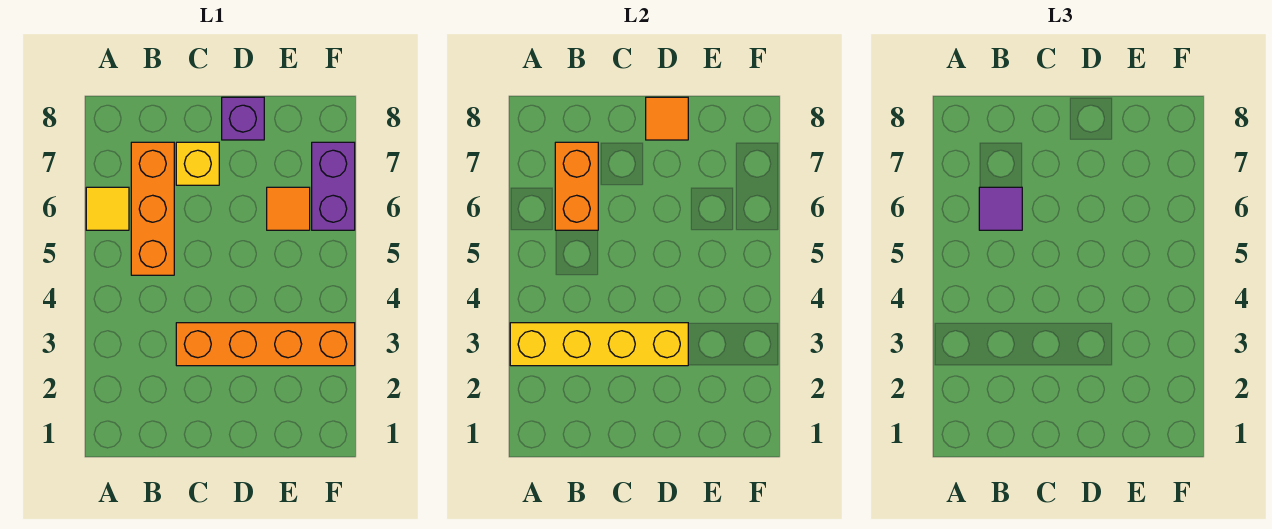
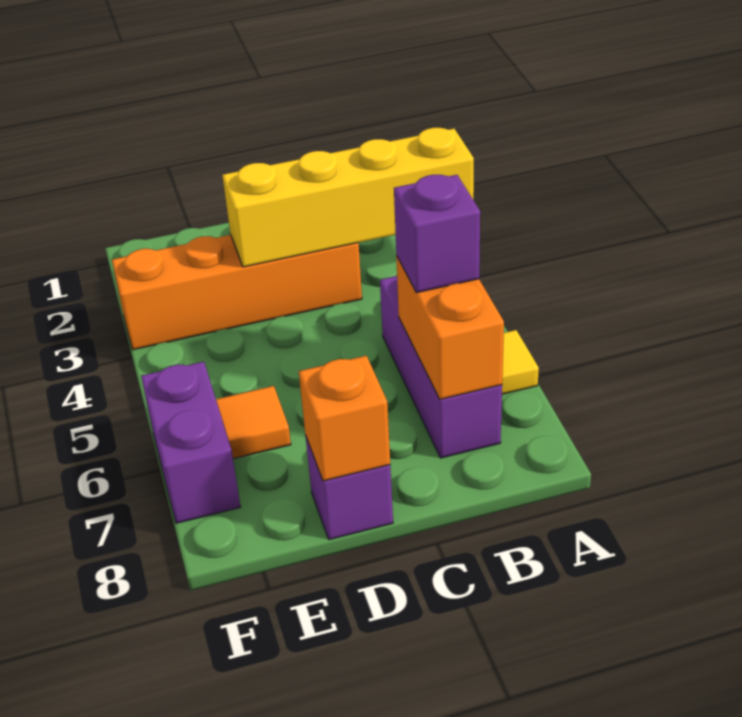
orange 1x3 brick [131,142,174,275] -> purple 1x3 brick [380,276,502,458]
purple 1x1 tile [979,187,1022,230] -> purple 1x1 brick [394,175,480,293]
yellow 1x1 brick [176,142,219,185] -> none
orange 1x1 tile [646,97,688,140] -> orange 1x1 brick [299,356,390,481]

